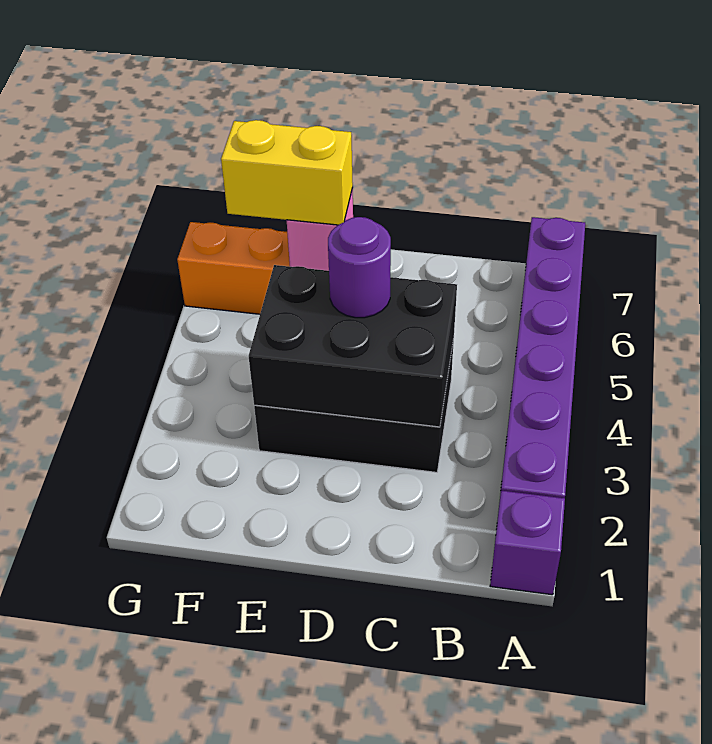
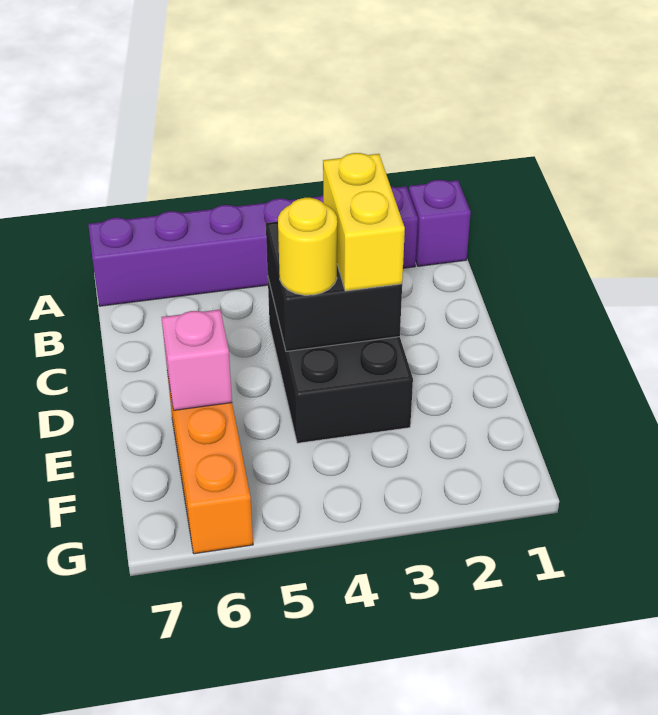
black 2x3 brick [249,265,457,427] -> black 2x2 brick [266,222,402,351]
purple 1x1 round brick [328,217,391,318] -> yellow 1x1 round brick [278,198,337,295]
yellow 1x2 brick [221,120,353,225] -> yellow 1x2 brick moved to [323,153,405,291]

